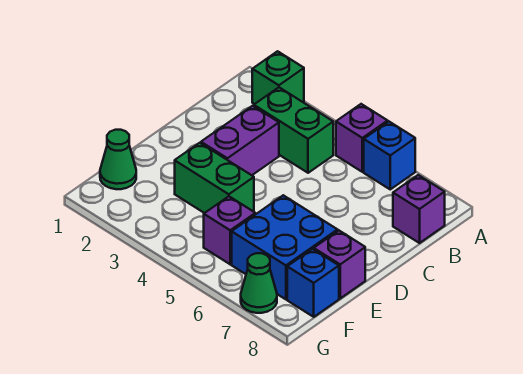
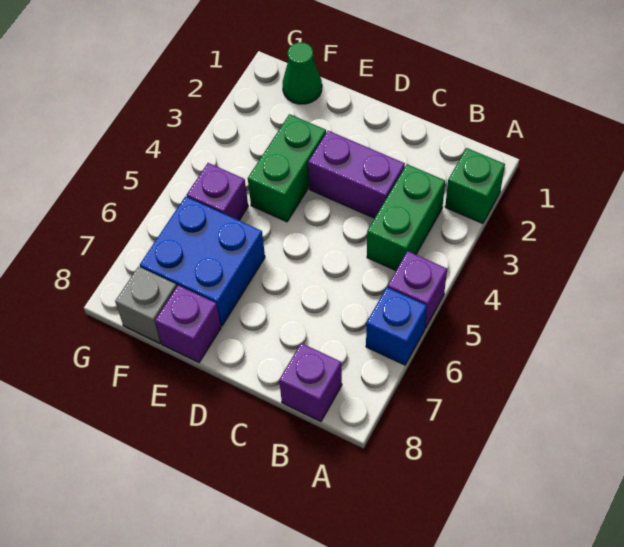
blue 1x1 brick [287,249,339,317] -> grey 1x1 brick [115,267,177,343]
green 1x1 cone [241,253,277,313] -> none

